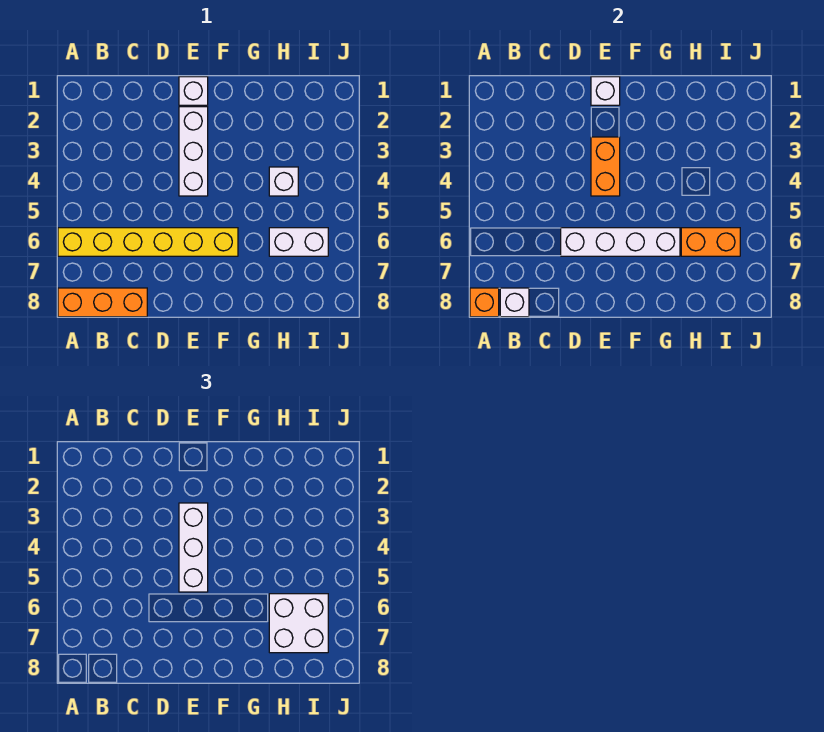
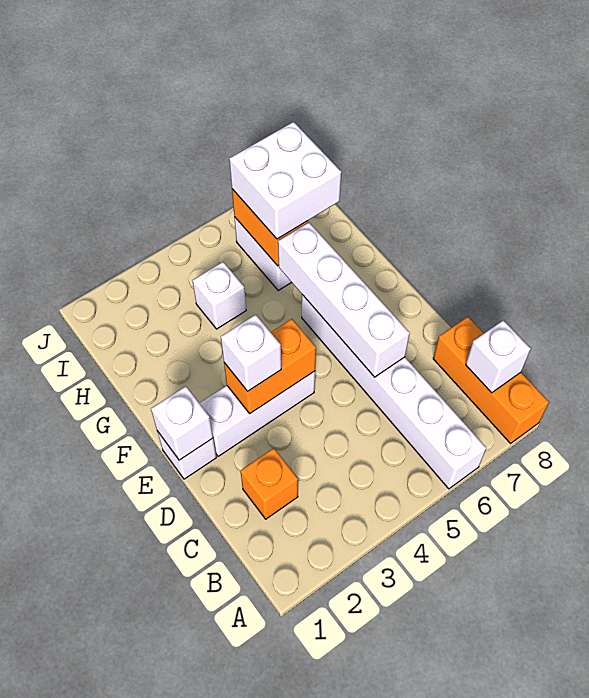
yellow 1x6 brick [58,228,238,256] -> white 1x6 brick [302,295,486,489]
orange 1x1 brick [470,288,499,317] -> orange 1x1 brick moved to [241,448,298,519]
white 1x3 brick [179,503,208,592] -> white 1x1 brick [221,315,281,391]

